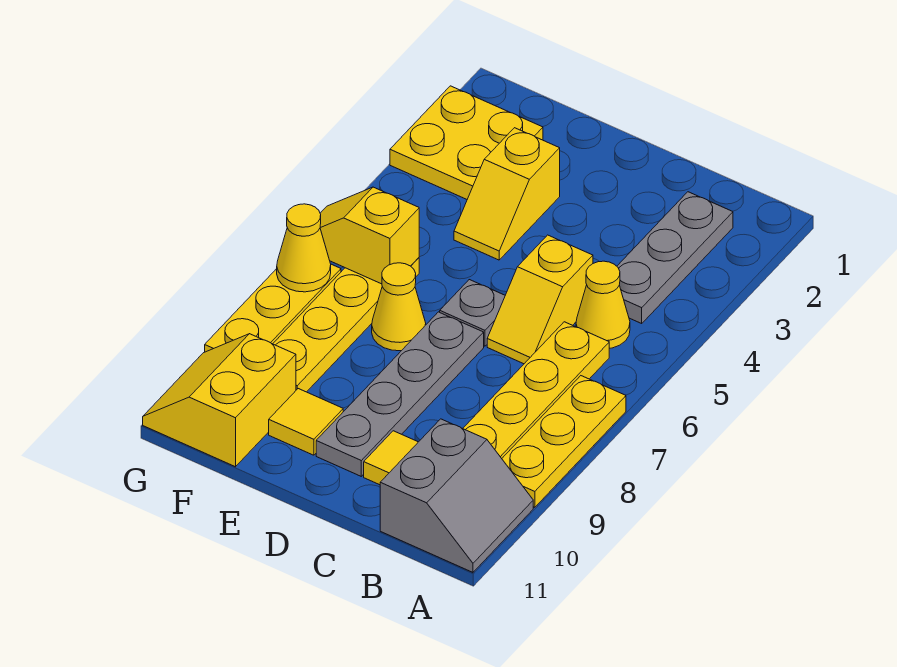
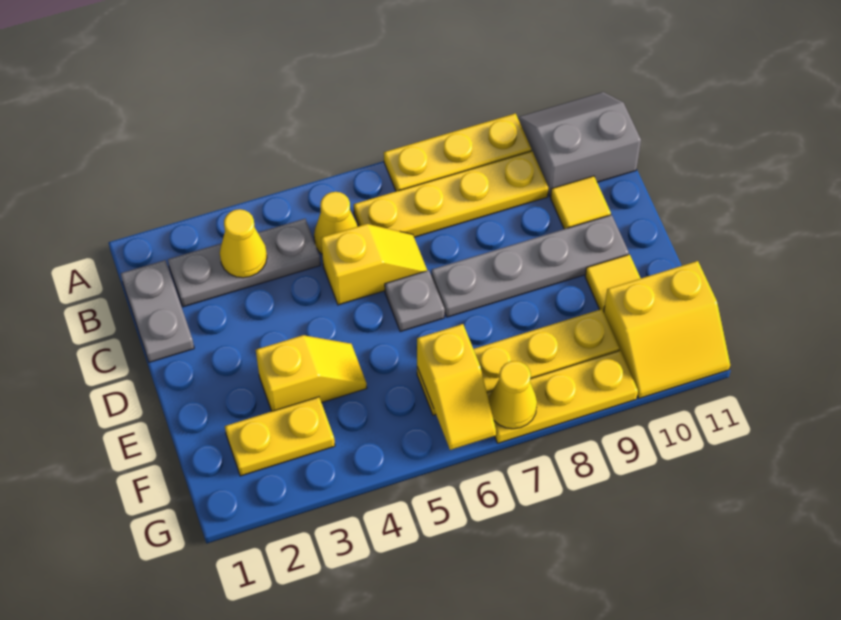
none -> grey 1x2 plate [121,260,194,362]
yellow 1x1 cone [372,263,426,351] -> yellow 1x1 cone moved to [220,209,267,278]
yellow 2x2 plate [390,86,543,199] -> yellow 1x2 plate [225,397,335,476]

